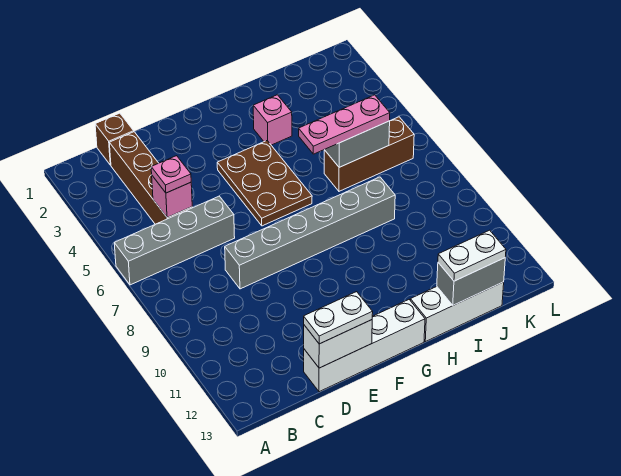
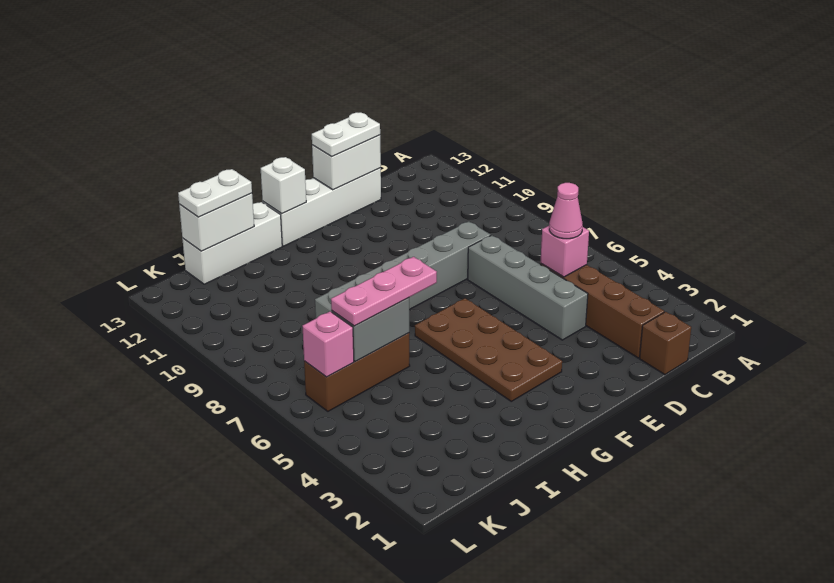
grey 1x4 brick [114,196,235,285] -> grey 1x4 brick turned to [468,235,588,340]
pink 1x1 plate [151,156,191,193] -> pink 1x1 cone [549,183,583,239]
brown 2x3 plate [217,141,312,226] -> brown 2x4 plate [415,298,562,401]
none -> white 1x1 brick [261,157,306,214]
pink 1x1 brick [253,95,292,145] -> pink 1x1 brick moved to [302,312,354,377]
grey 1x2 brick [437,258,505,305] -> white 1x2 brick [179,193,254,251]

